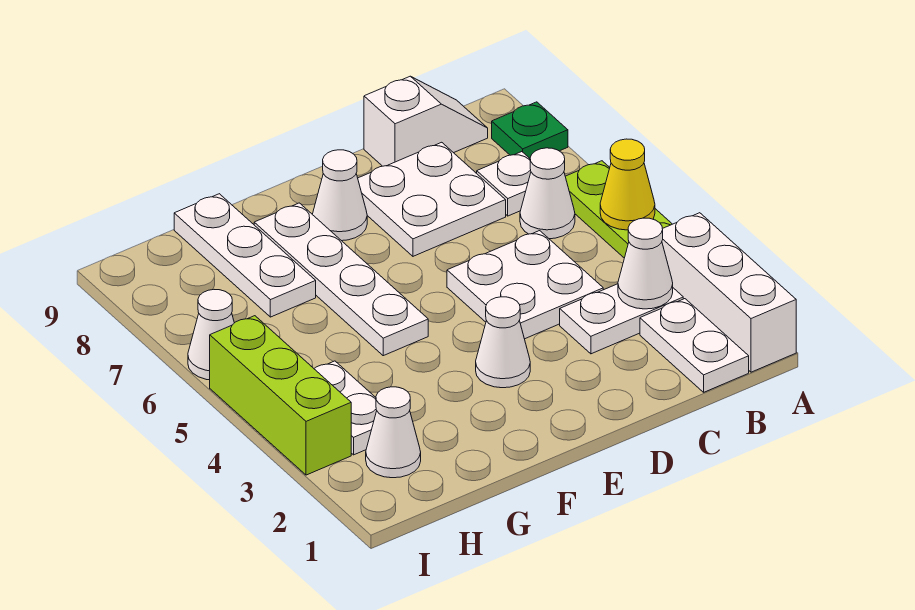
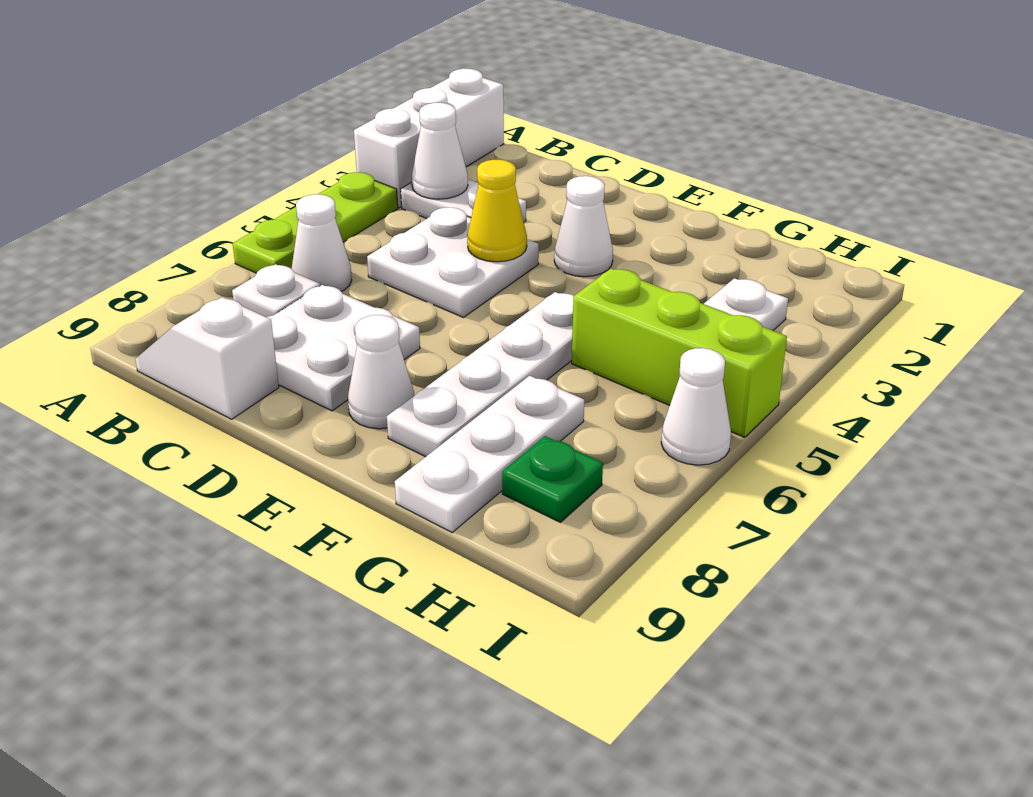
yellow 1x1 cone [600,139,655,230] -> yellow 1x1 cone moved to [467,160,527,262]
green 1x1 plate [492,102,568,158] -> green 1x1 plate moved to [502,436,603,522]
white 1x2 plate [640,299,749,392] -> none
white 1x1 cone [366,387,421,478] -> none
lime 1x3 brick [210,316,351,475] -> lime 1x3 brick turned to [572,268,787,437]

